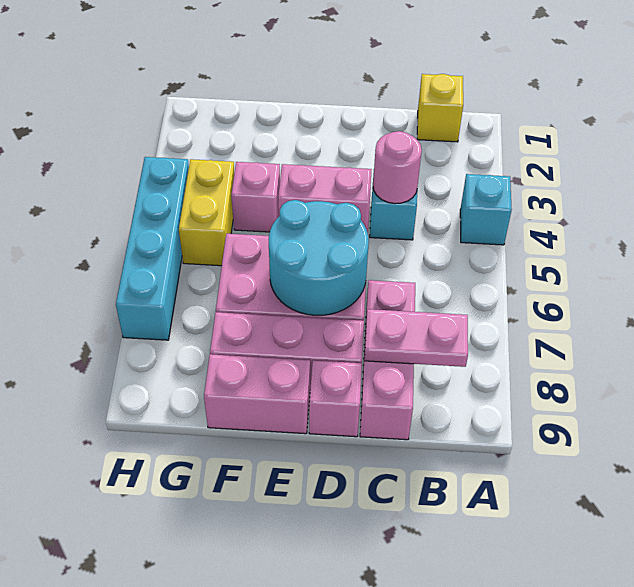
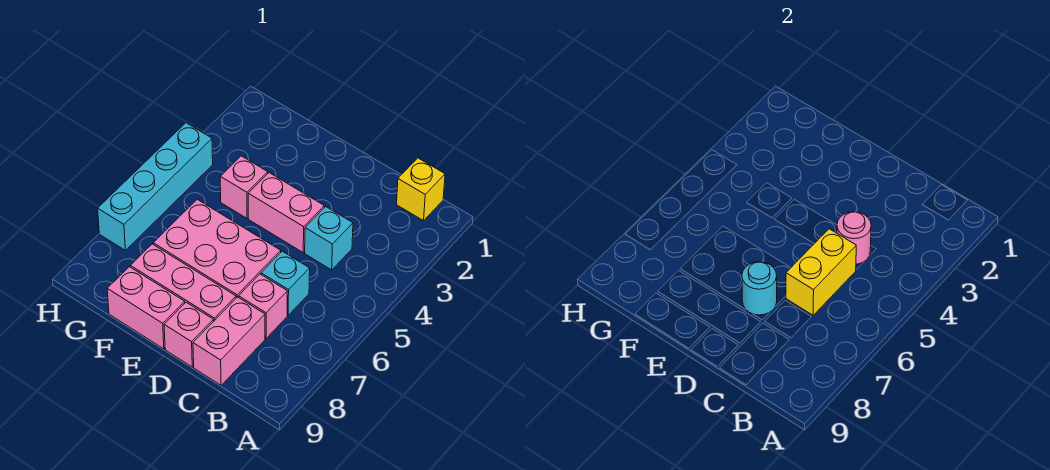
cyan 1x1 brick [460,174,512,245] -> cyan 1x1 brick moved to [261,251,310,315]
pink 1x2 plate [365,309,468,367] -> none
cyan 2x2 round brick [269,200,369,315] -> cyan 1x1 round brick [742,262,777,315]
yellow 1x2 brick [179,159,234,266] -> yellow 1x2 brick moved to [786,229,856,315]

